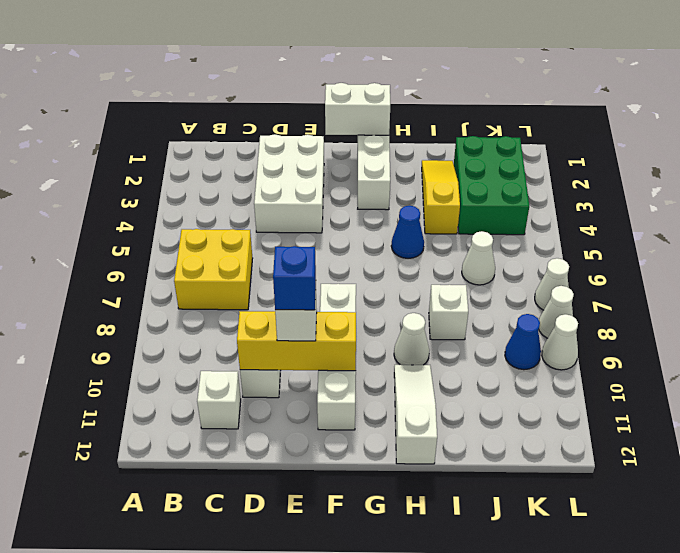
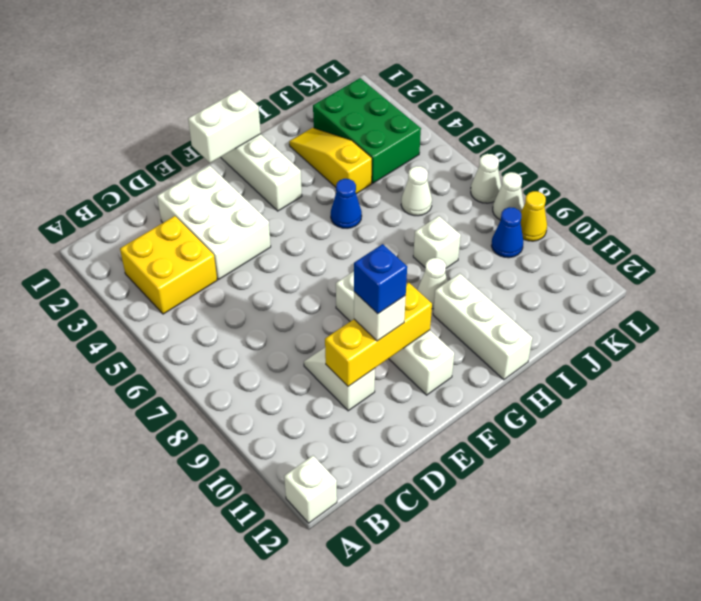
yellow 2x2 brick [174,229,253,310] -> yellow 2x2 brick moved to [120,216,217,314]
white 1x1 brick [197,371,241,429] -> white 1x1 brick moved to [284,456,337,523]
white 1x3 slope [394,365,437,464] -> white 1x3 brick [433,273,532,380]
white 1x1 cone [542,314,578,370] -> yellow 1x1 cone [521,191,547,241]

